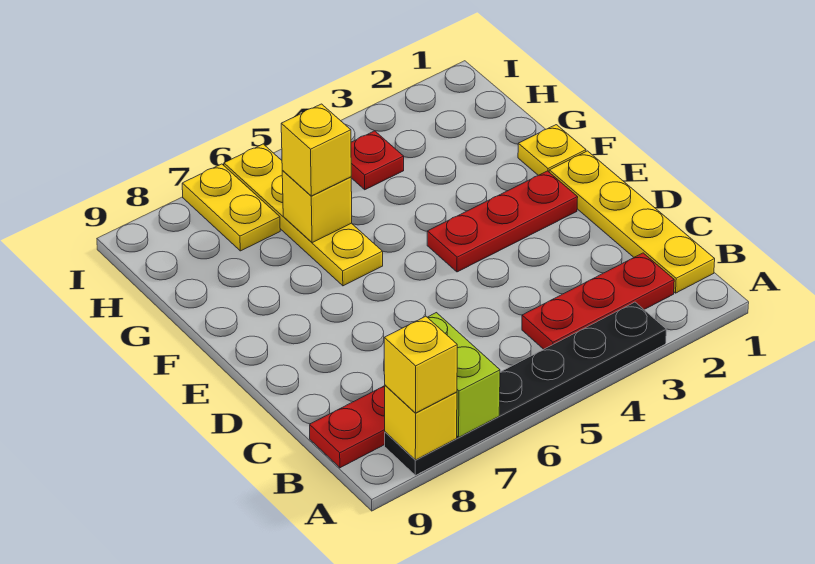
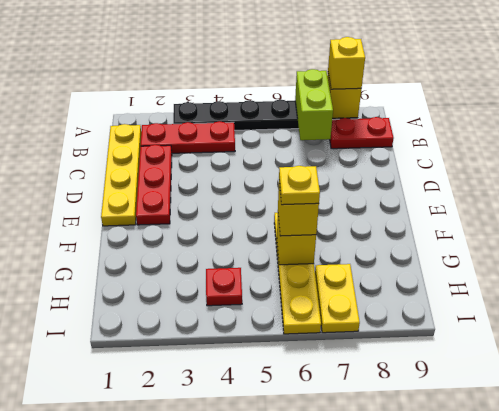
red 1x3 plate [427,171,578,272] -> red 1x3 plate turned to [136,145,172,225]
yellow 1x1 plate [518,125,586,175] -> yellow 1x1 plate moved to [279,166,320,205]

